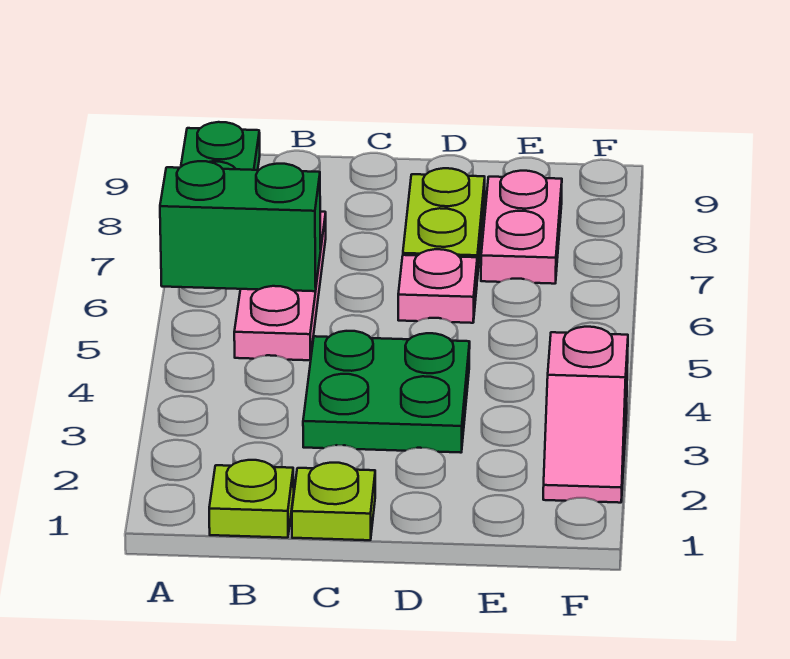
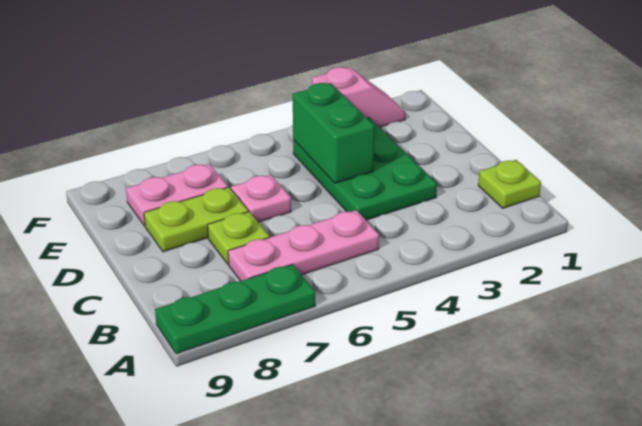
green 1x2 brick [160,161,321,291] -> green 1x2 brick moved to [293,83,375,183]
lime 1x1 plate [292,463,375,540] -> lime 1x1 plate moved to [208,212,270,264]
green 2x2 plate [303,331,470,453] -> green 2x3 plate [293,118,437,220]

